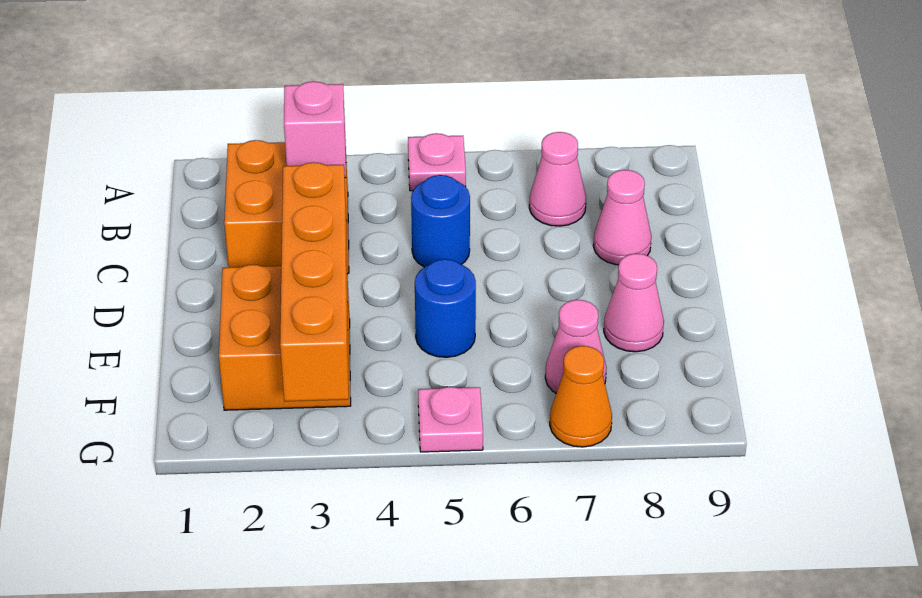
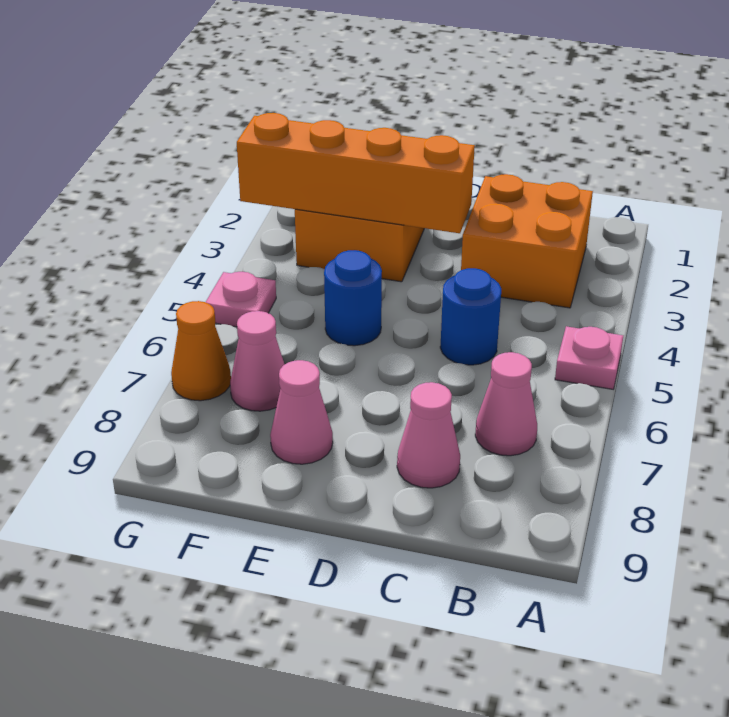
pink 1x1 brick [284,81,346,178] -> none

